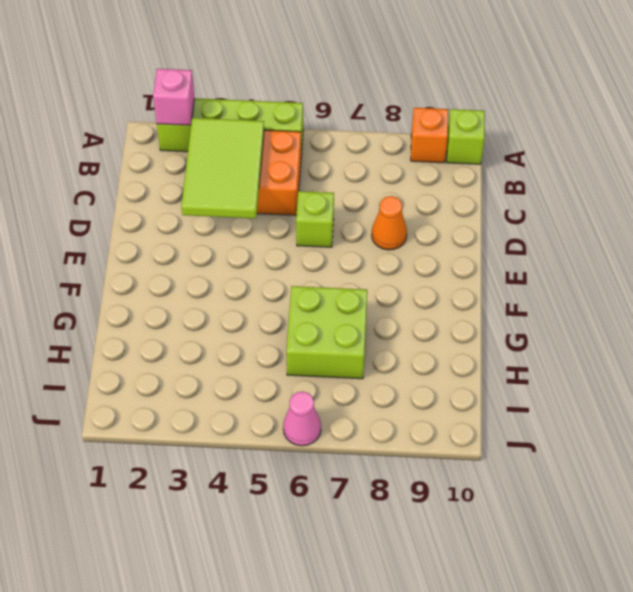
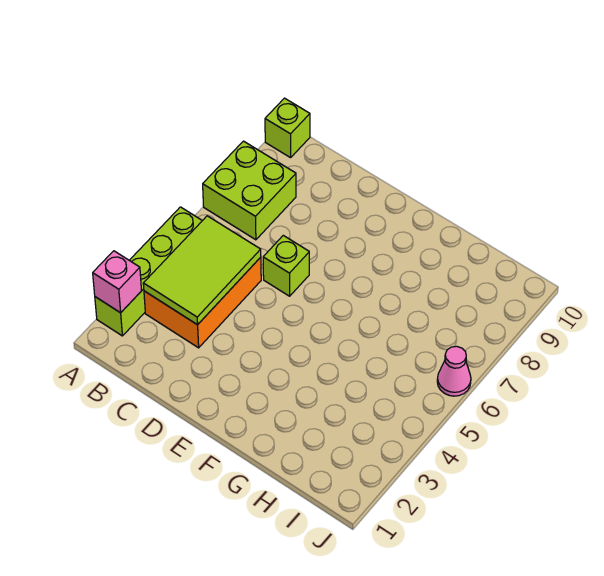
orange 1x1 brick [411,108,448,163] -> none
lime 2x3 tile [182,118,264,218] -> lime 2x3 tile turned to [143,216,261,325]
orange 1x1 cone [372,196,407,250] -> none
lime 2x2 brick [286,286,367,379] -> lime 2x2 brick moved to [203,141,296,240]

